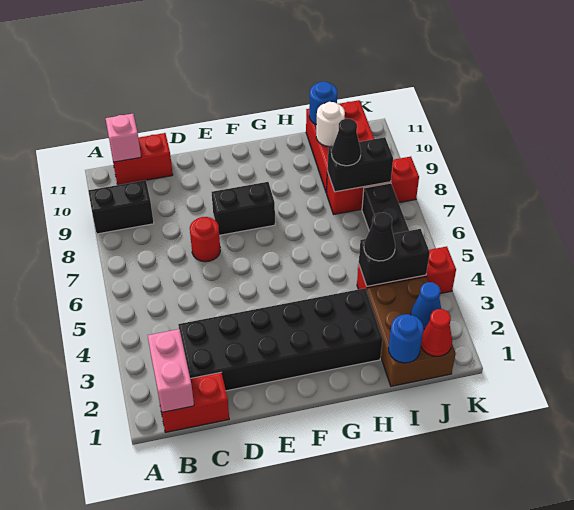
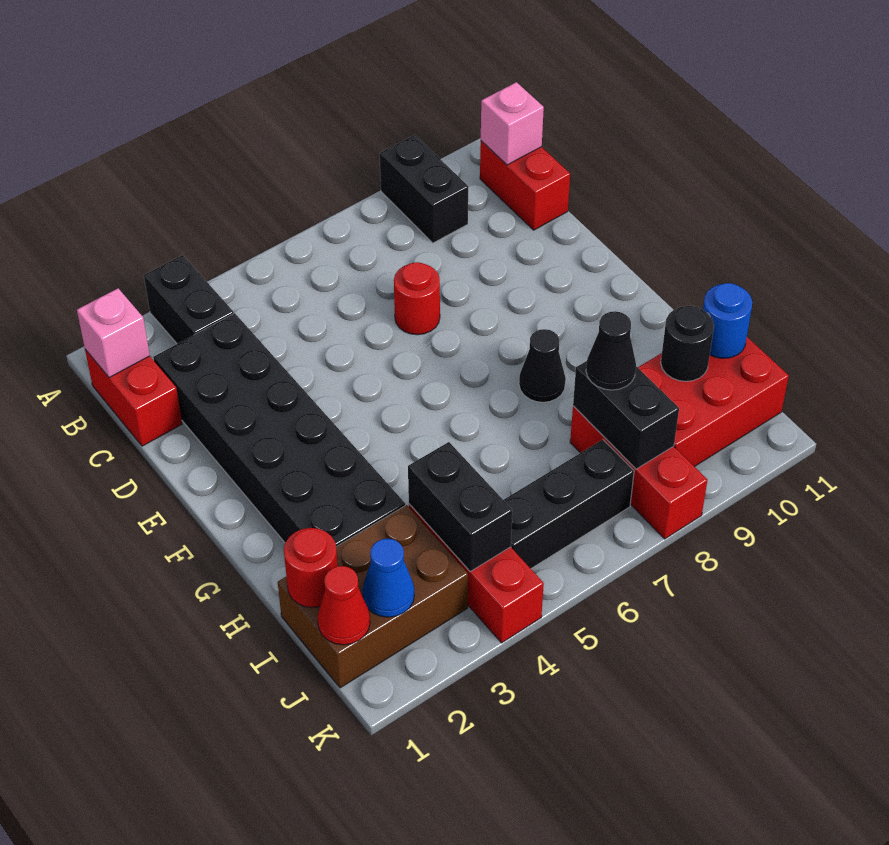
pink 1x2 brick [148,329,194,412] -> pink 1x1 brick [77,288,150,378]
black 1x2 brick [212,182,275,235] -> black 1x2 brick moved to [144,255,234,344]
blue 1x1 round brick [388,314,424,363] -> red 1x1 round brick [284,528,338,607]
black 1x1 cone [364,213,395,261] -> black 1x1 cone moved to [519,329,566,402]
white 1x1 round brick [316,102,345,147] -> black 1x1 round brick [661,306,714,381]

